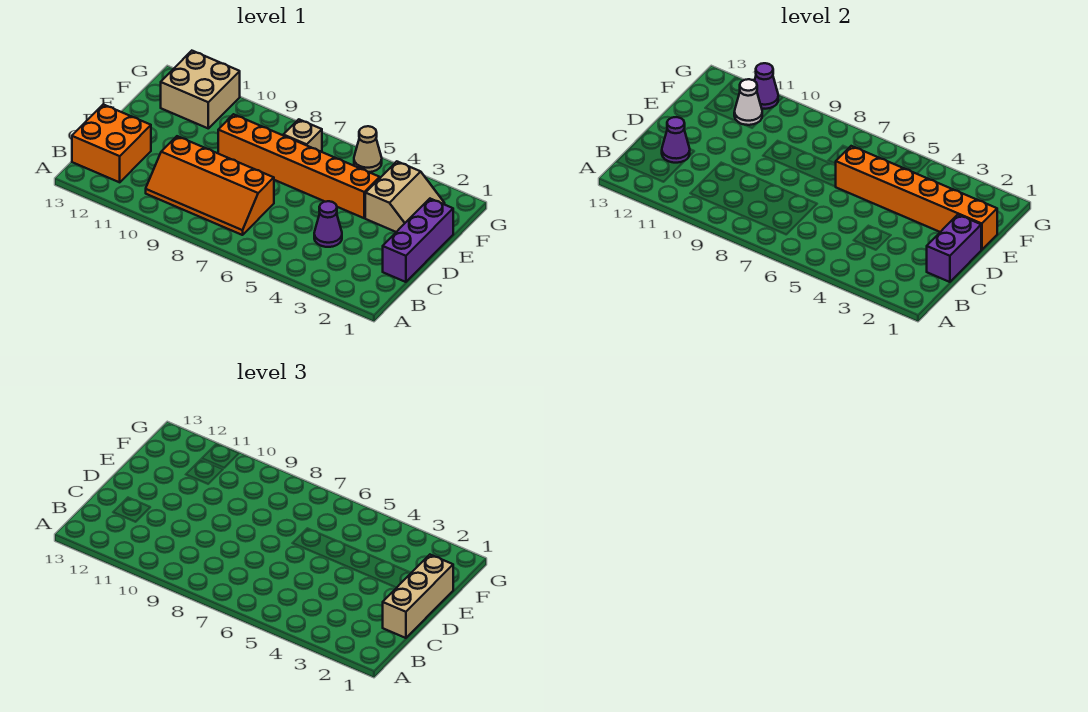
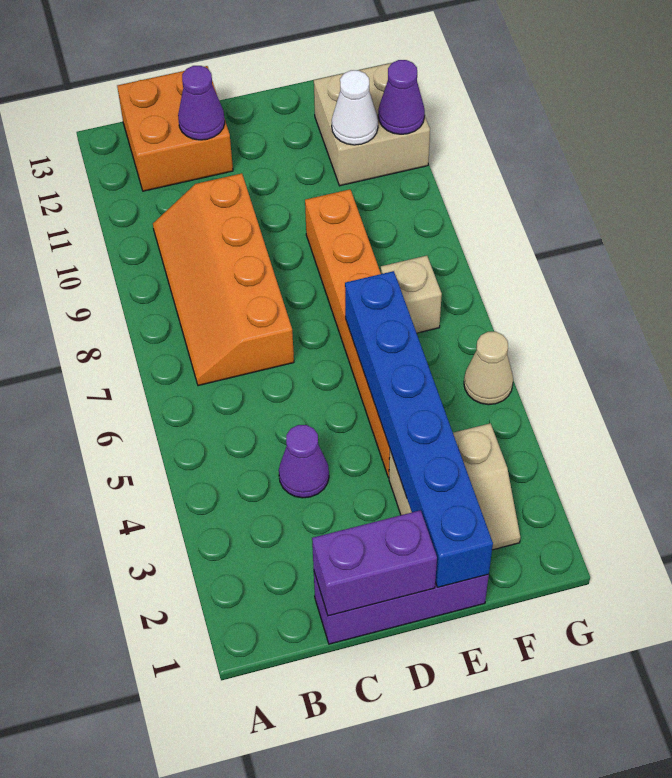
tan 1x3 brick [383,555,453,638] -> none
orange 1x6 brick [836,146,997,250] -> blue 1x6 brick [345,271,493,587]

